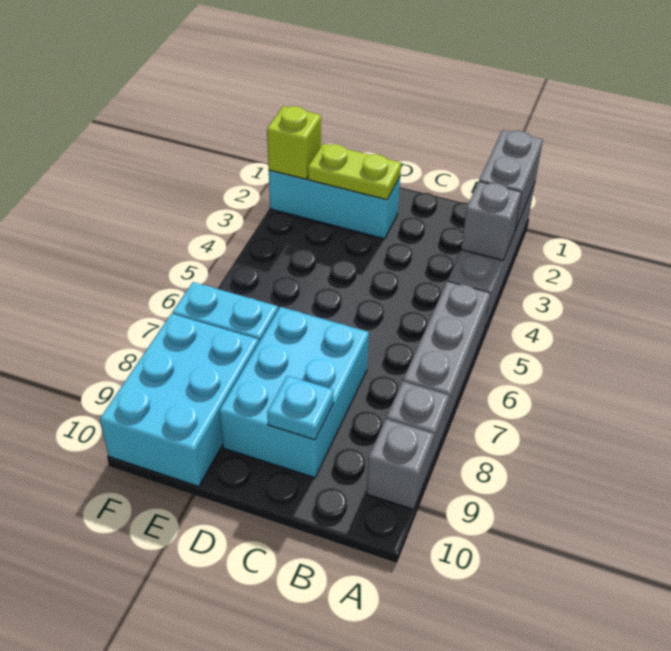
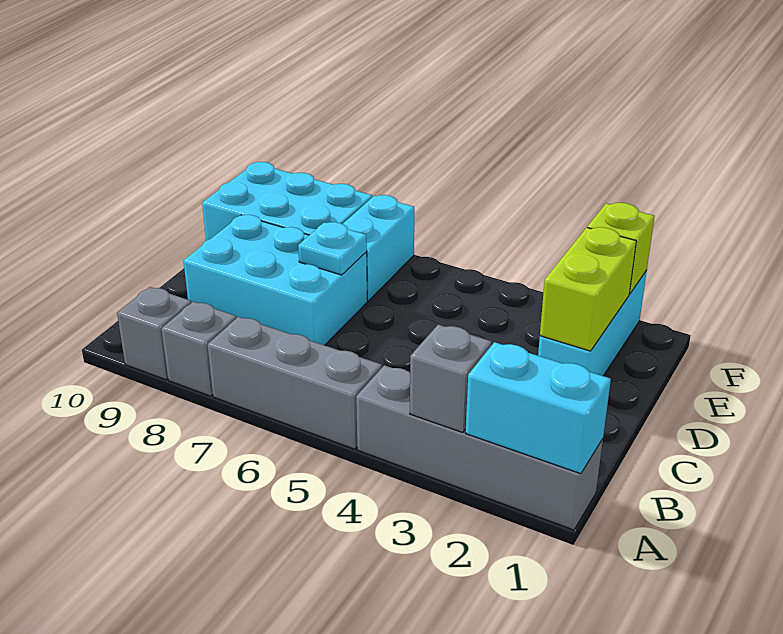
grey 1x2 brick [479,130,543,230] -> cyan 1x2 brick [466,342,611,474]
cyan 1x1 plate [267,376,334,440] -> cyan 1x1 plate moved to [298,222,367,275]
lime 1x2 plate [308,144,401,200] -> lime 1x2 brick [540,227,636,351]

